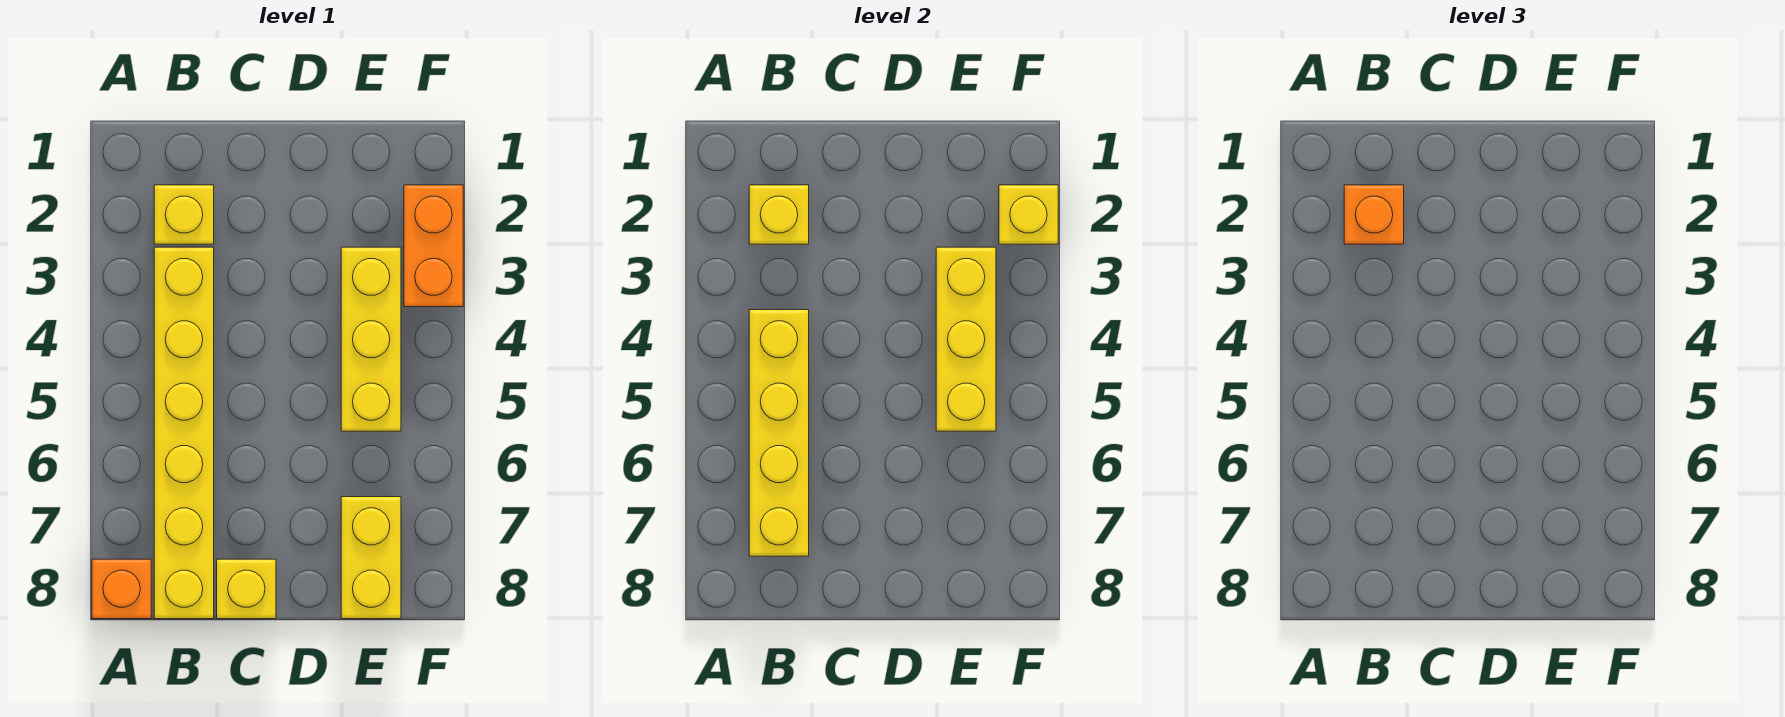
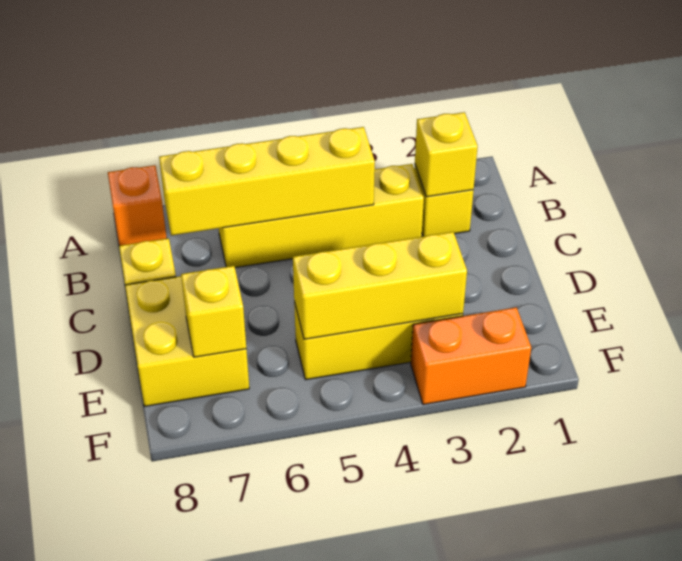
orange 1x1 brick [1344,185,1404,244] -> none
yellow 1x6 brick [154,247,214,619] -> yellow 1x4 brick [219,164,424,268]
yellow 1x2 brick [341,497,401,619] -> yellow 2x2 brick [125,276,249,407]
yellow 1x1 brick [999,185,1058,244] -> yellow 1x1 brick moved to [181,266,246,357]

